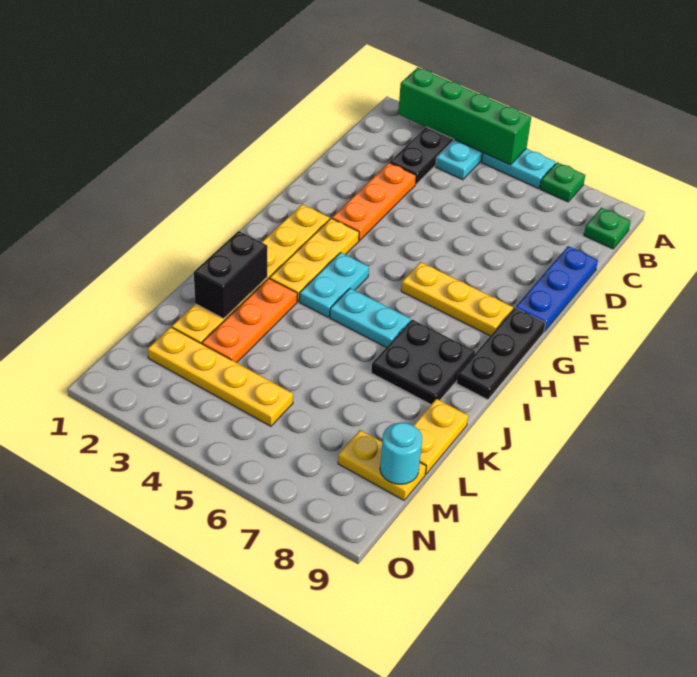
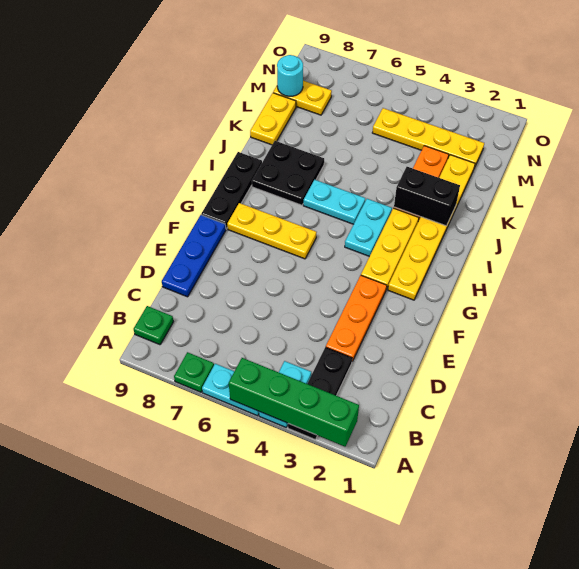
black 1x2 brick [194,231,267,319] -> black 1x2 brick turned to [394,167,460,226]

